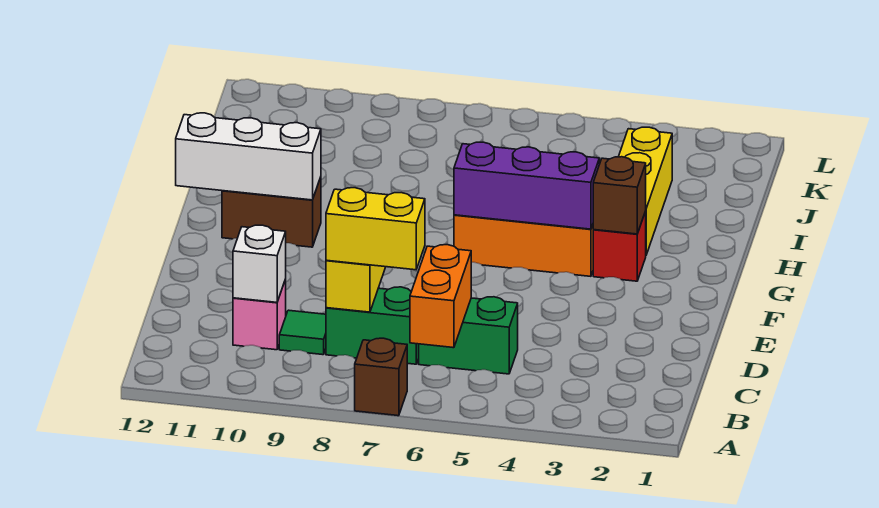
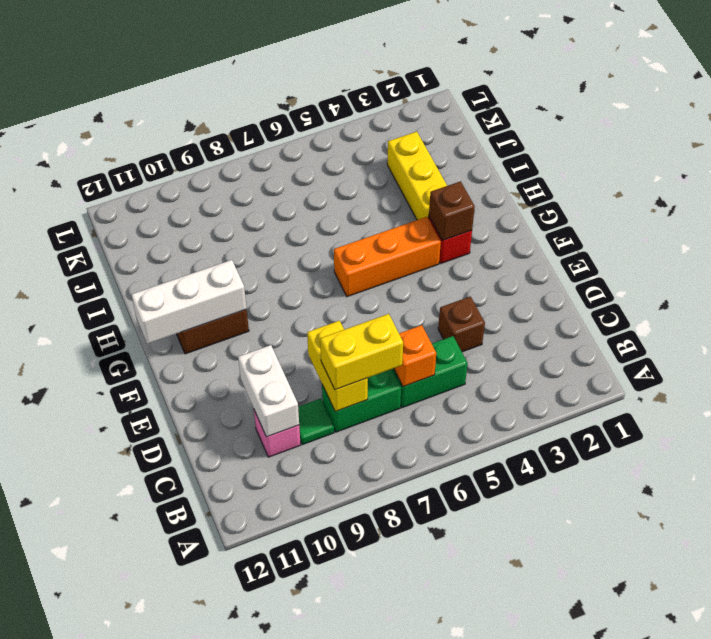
brown 1x1 brick [355,338,407,416] -> brown 1x1 brick moved to [438,297,485,352]
orange 1x2 brick [410,245,471,348] -> orange 1x1 brick [394,325,436,387]
white 1x1 brick [233,225,286,302] -> white 1x2 brick [238,345,299,437]
purple 1x3 brick [454,142,599,229] -> none

